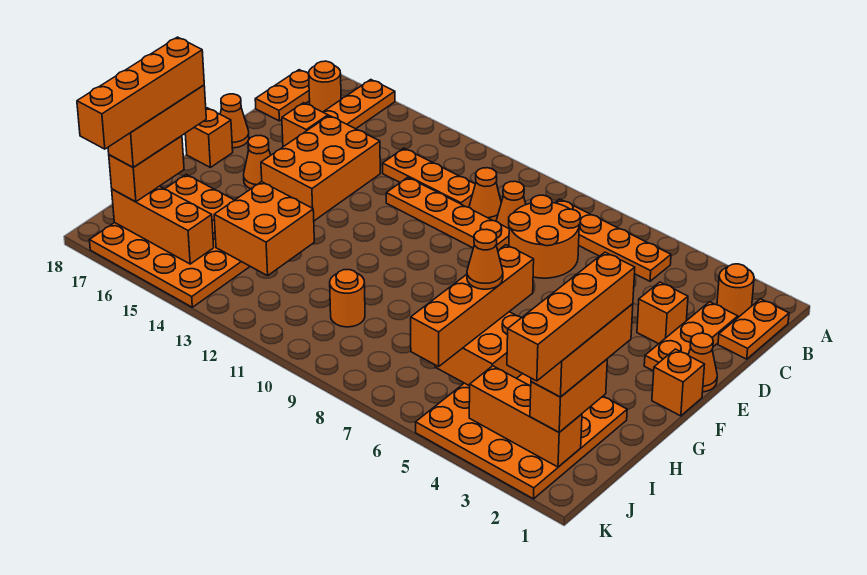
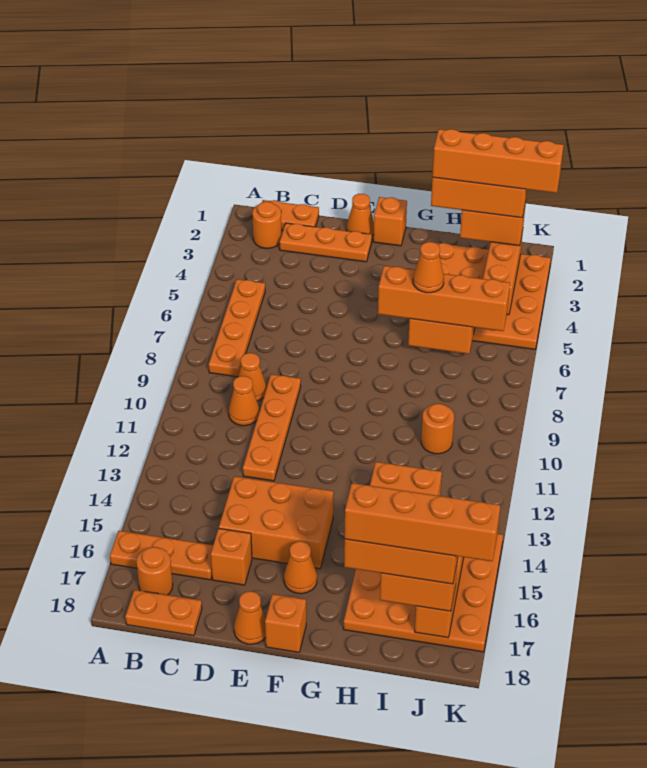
orange 2x2 round brick [509,195,580,278] -> none
orange 1x3 plate [383,148,475,207] -> none
orange 1x1 brick [637,282,688,344] -> none

